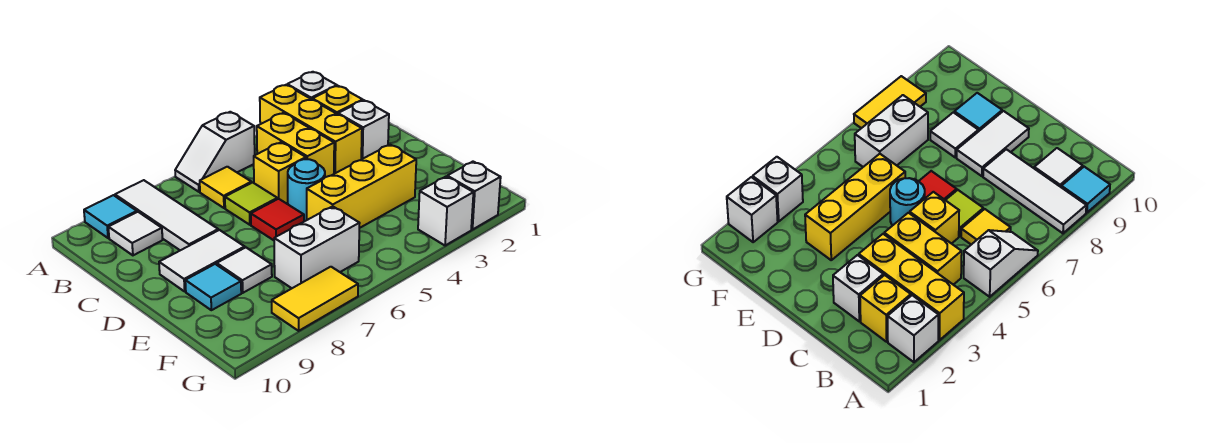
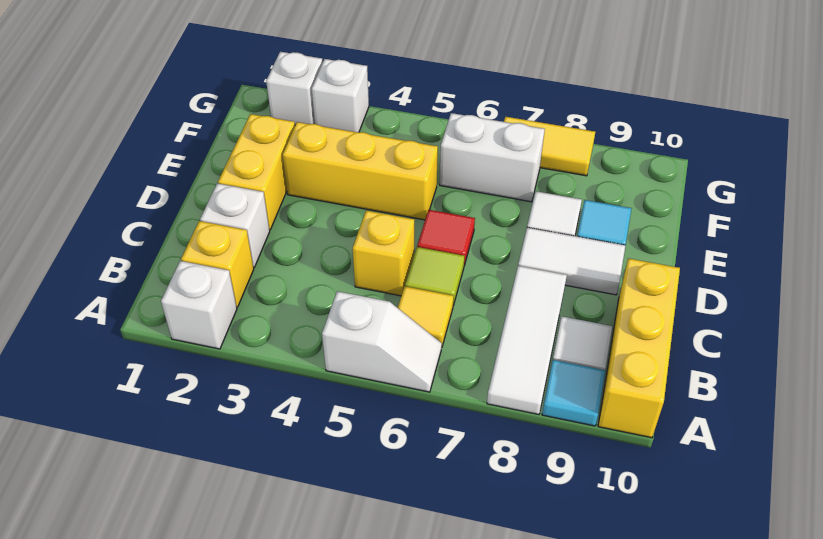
yellow 1x3 brick [260,85,362,174] -> yellow 1x3 brick moved to [598,258,680,438]
yellow 1x2 brick [257,113,334,177] -> yellow 1x2 brick moved to [218,114,295,230]
cyan 1x1 round brick [288,159,325,221] -> none

